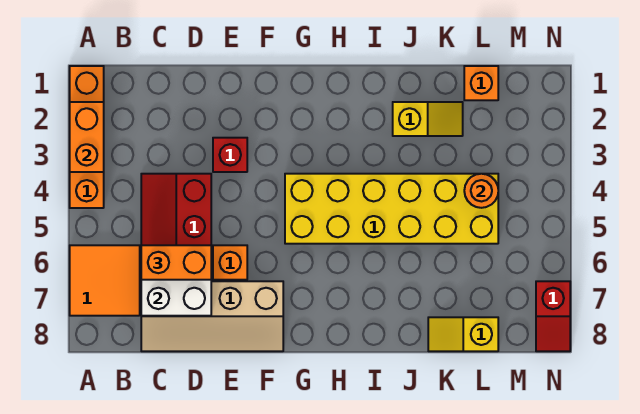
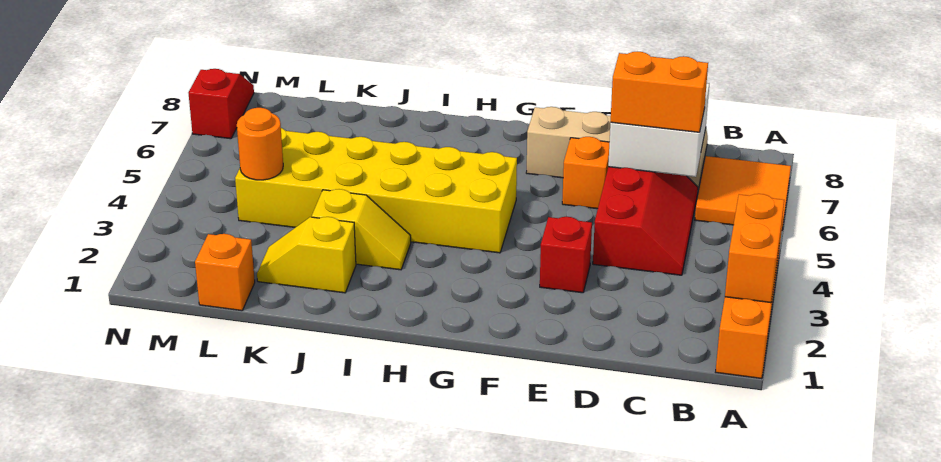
yellow 1x2 slope [428,317,498,351] -> yellow 1x2 slope moved to [312,189,411,270]

